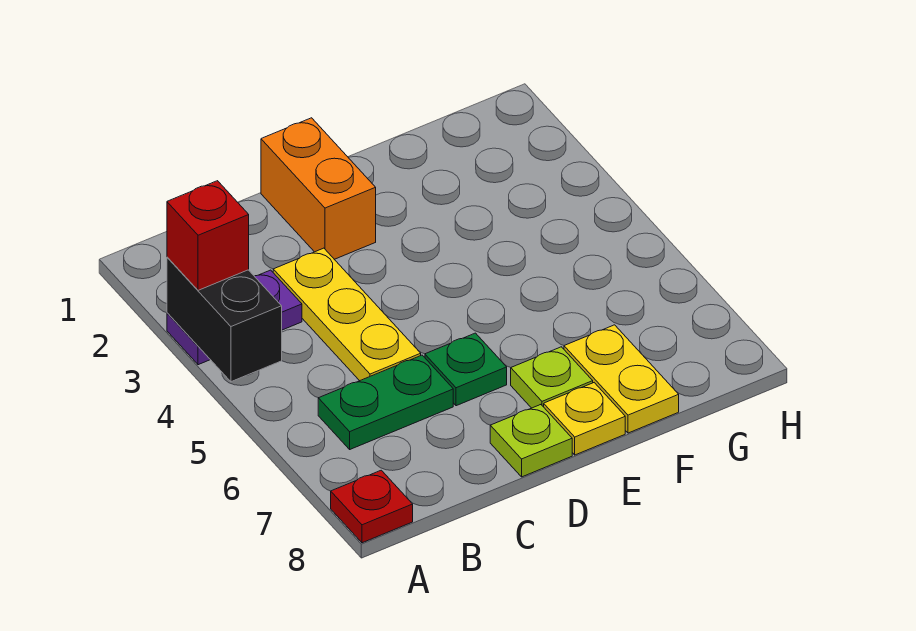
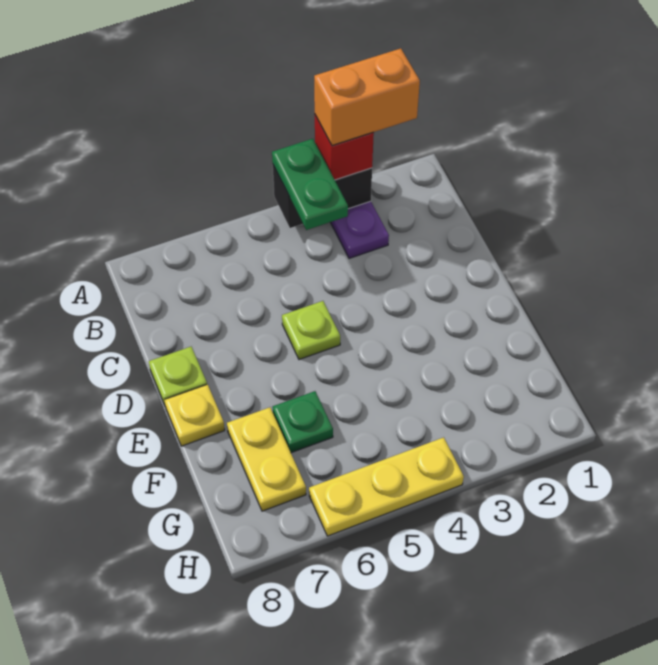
red 1x1 plate [331,470,413,543] -> none
green 1x2 plate [318,355,453,449] -> green 1x2 plate moved to [272,139,348,230]
yellow 1x3 plate [273,248,421,381] -> yellow 1x3 plate moved to [309,437,464,536]
orange 1x2 brick [261,118,376,259] -> orange 1x2 brick moved to [314,48,420,146]
green 1x1 plate [425,333,507,406] -> green 1x1 plate moved to [272,391,333,453]
lime 1x1 plate [511,347,593,408] -> lime 1x1 plate moved to [282,301,340,360]
yellow 1x2 plate [564,325,679,433] -> yellow 1x2 plate turned to [227,407,306,511]

